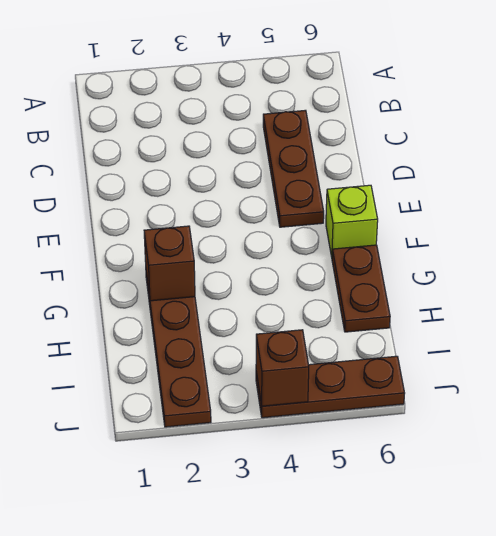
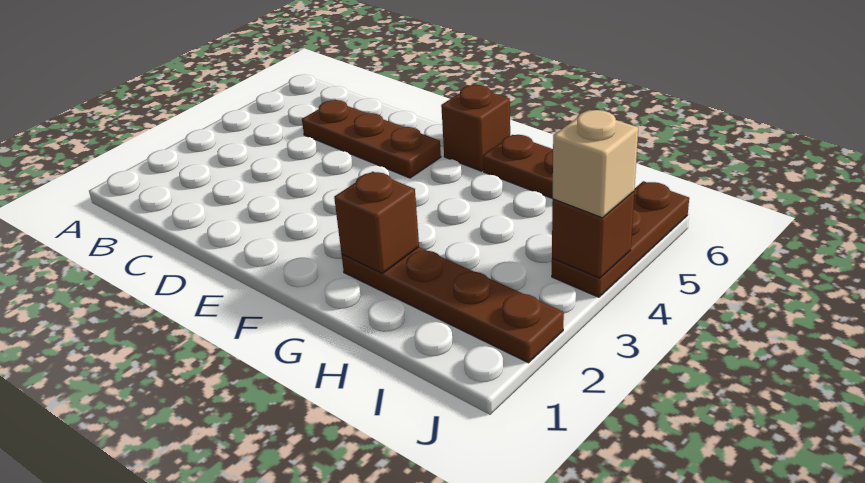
lime 1x1 brick [326,185,378,257] -> brown 1x1 brick [441,85,510,171]
none -> tan 1x1 brick [553,110,638,218]

